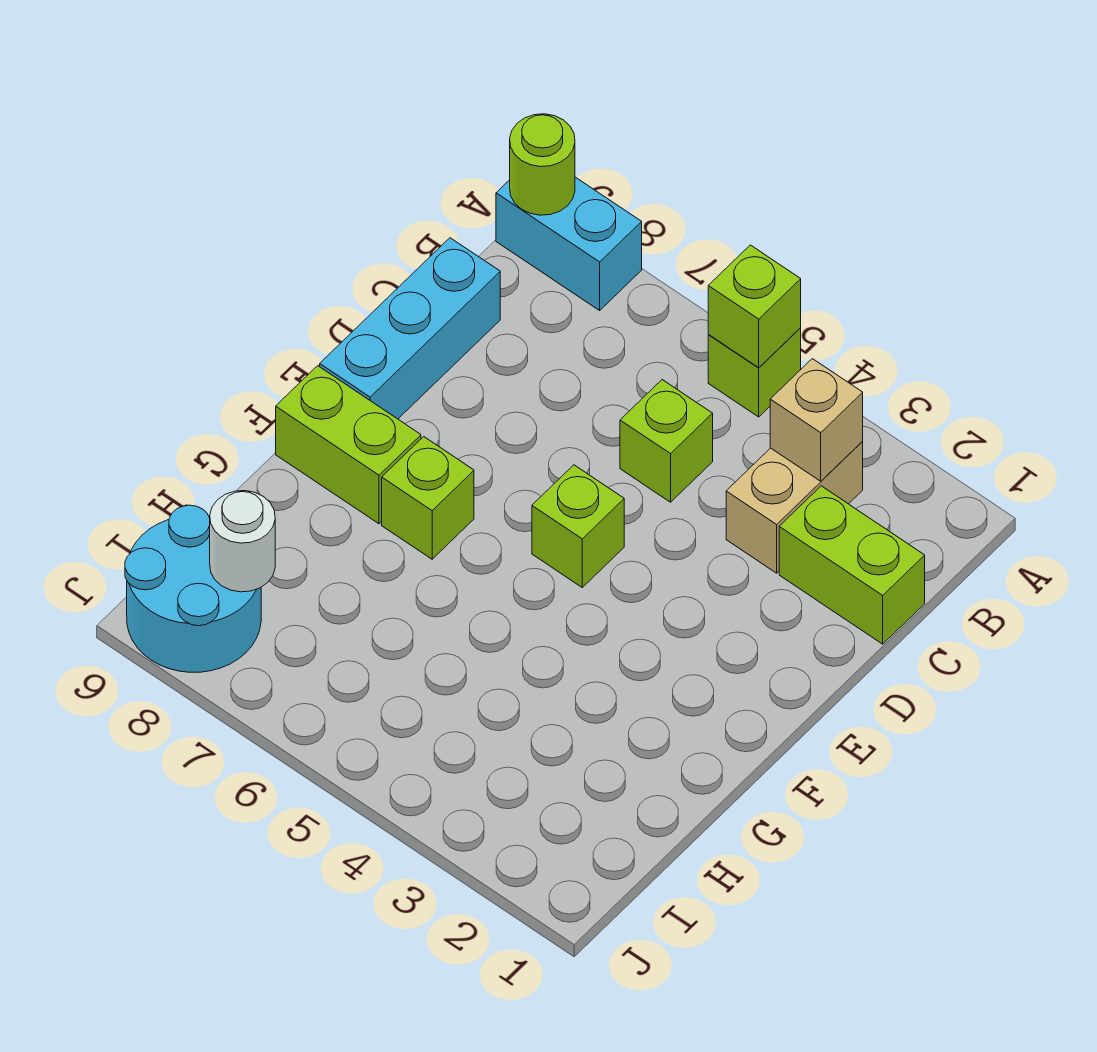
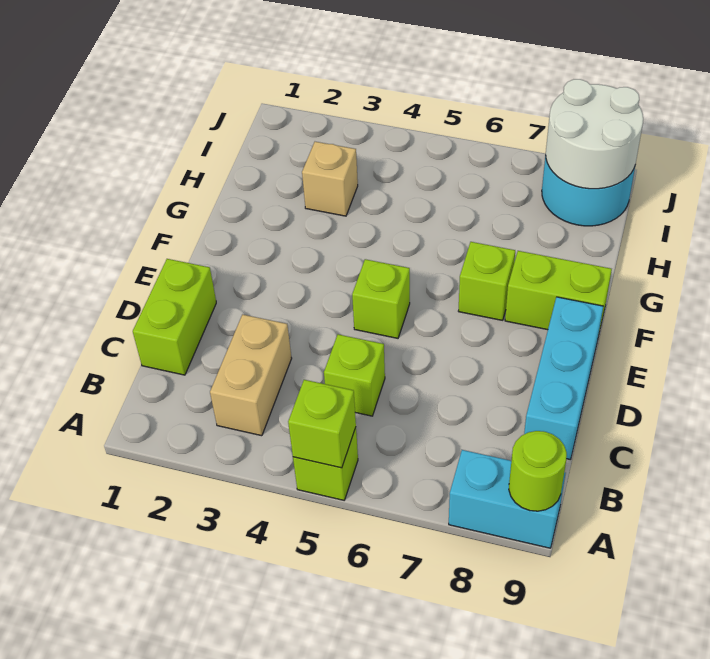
tan 1x1 brick [770,359,863,481] -> tan 1x1 brick moved to [302,142,358,216]
lime 1x2 brick [779,486,925,644] -> lime 1x2 brick turned to [133,259,216,375]
white 1x1 round brick [210,491,275,592] -> white 2x2 round brick [546,79,643,189]

